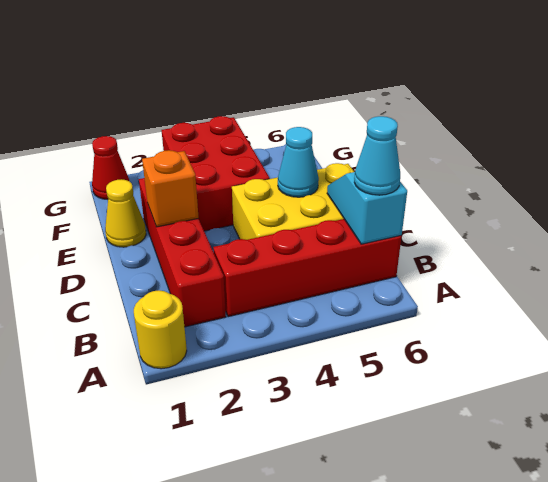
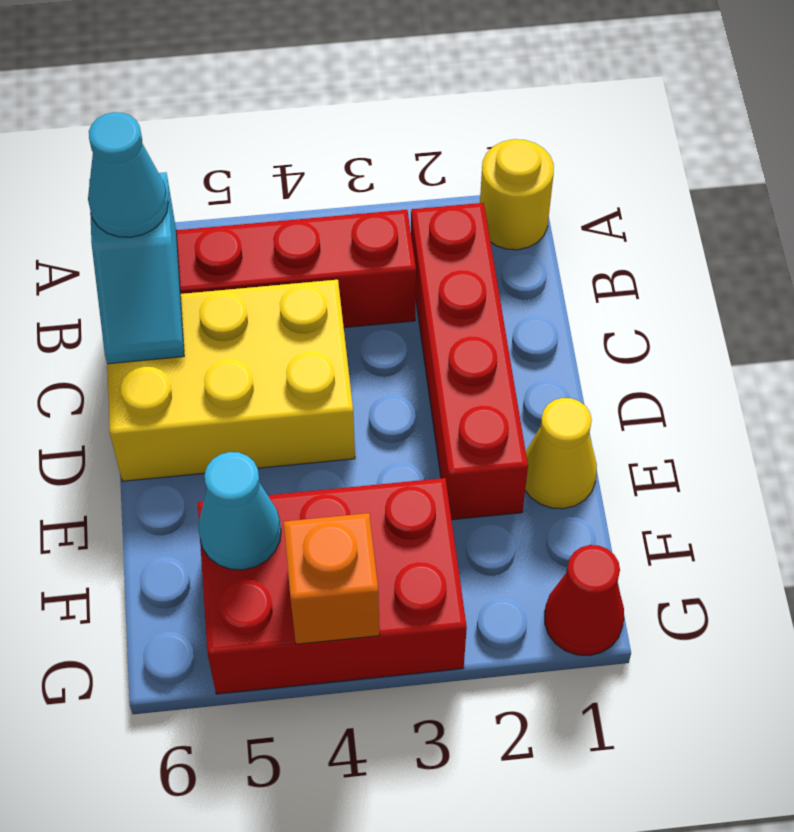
orange 1x1 brick [142,150,199,227] -> orange 1x1 brick moved to [284,513,379,644]
cyan 1x1 cone [278,127,319,197] -> cyan 1x1 cone moved to [198,452,281,570]
red 2x3 brick [162,116,270,231] -> red 2x3 brick turned to [198,478,467,694]

